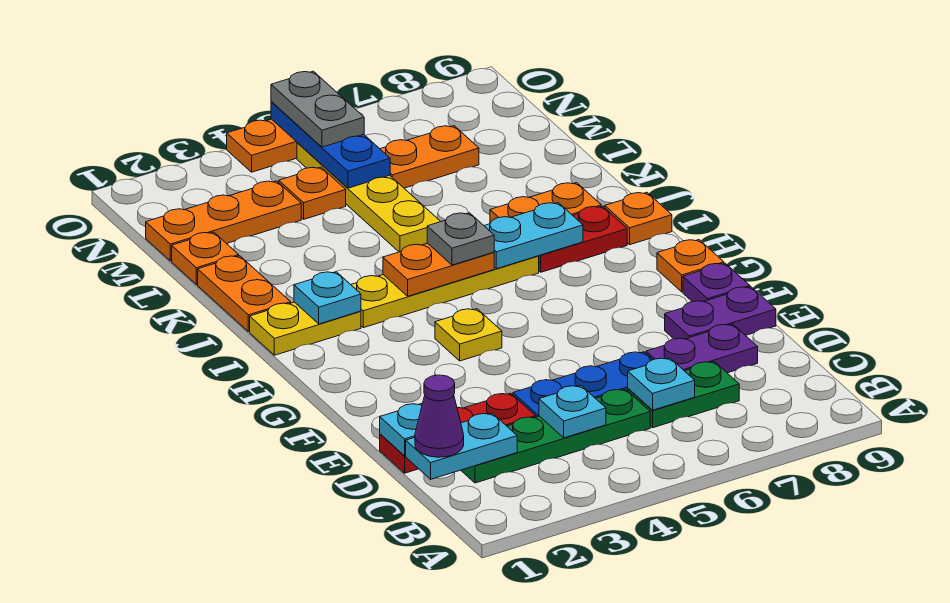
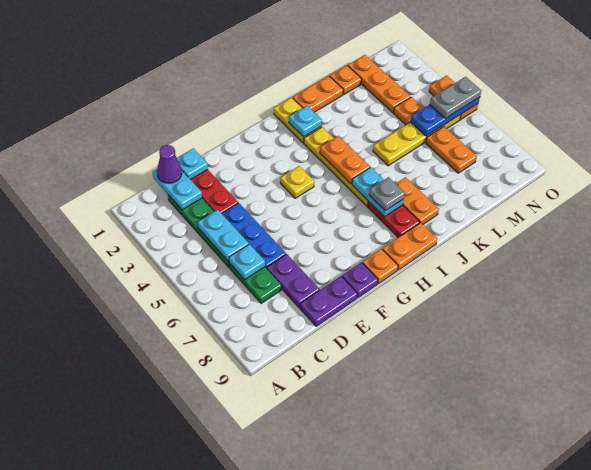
cyan 1x1 plate [539,386,606,438] -> cyan 1x2 plate [198,210,249,262]
purple 1x2 plate [665,287,776,339] -> purple 1x2 plate turned to [300,276,358,326]
grey 1x1 plate [427,213,494,265] -> grey 1x1 plate moved to [369,177,405,211]
orange 1x1 plate [605,192,672,245] -> orange 1x2 plate [382,223,437,270]

